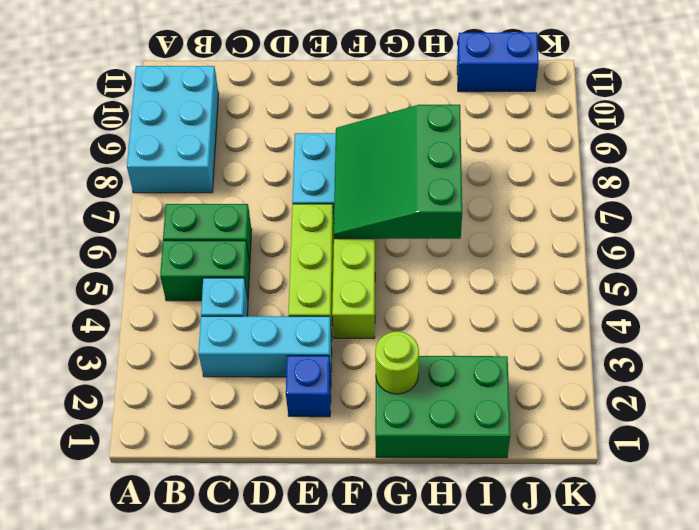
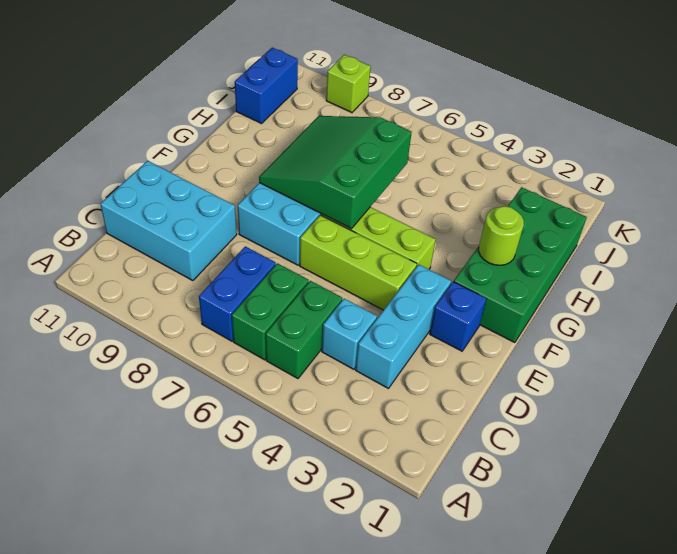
cyan 2x3 brick [127,66,219,193] -> cyan 2x3 brick moved to [101,161,237,281]
none -> blue 1x2 brick [199,246,276,341]
green 3x3 slope [334,105,462,239] -> green 3x3 slope turned to [259,116,412,229]
green 2x3 brick [375,356,510,458] -> green 2x4 brick [454,187,587,343]
none -> lime 1x1 brick [326,55,371,113]

